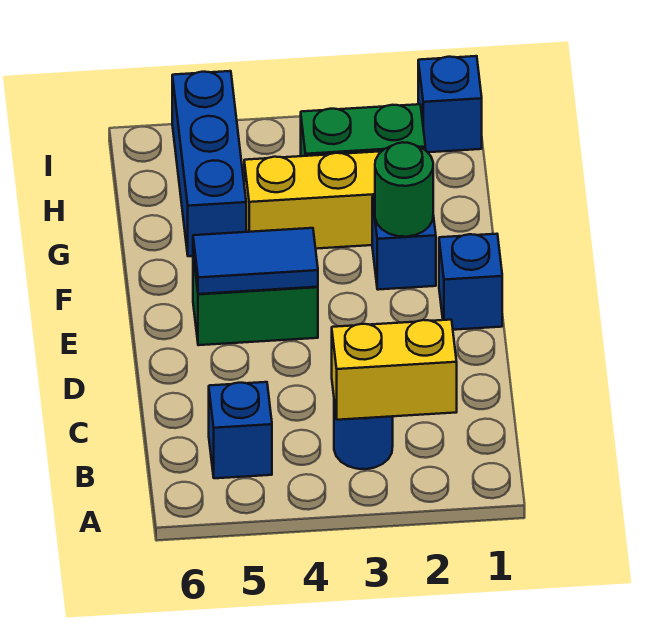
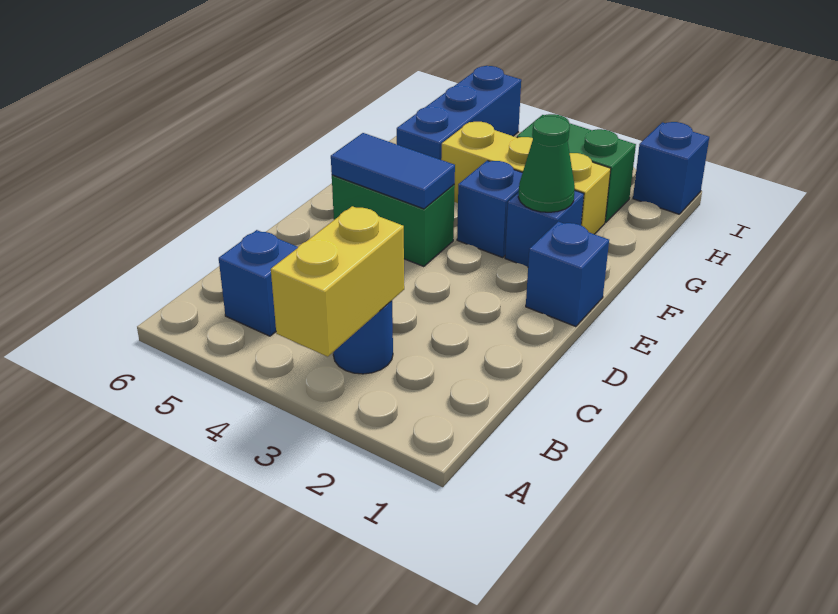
yellow 1x2 brick [332,320,457,420] -> yellow 1x2 brick turned to [271,206,404,357]
green 1x1 round brick [375,142,433,237] -> green 1x1 cone [518,116,575,212]
none -> blue 1x1 brick [457,161,522,257]

